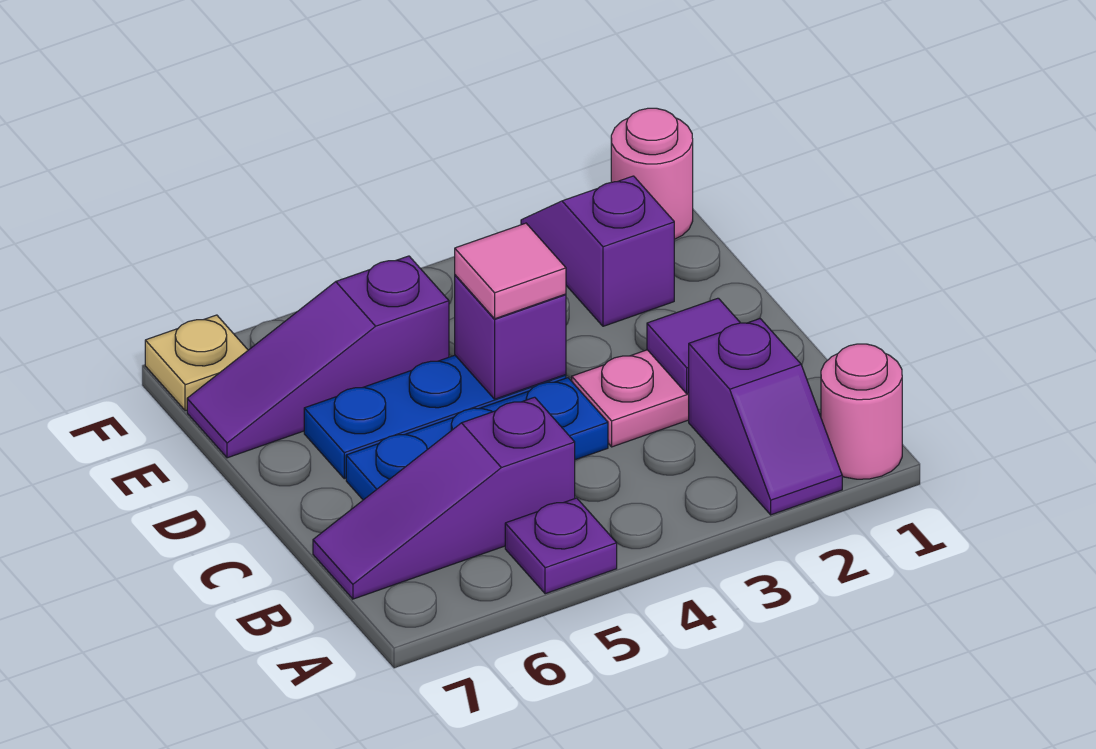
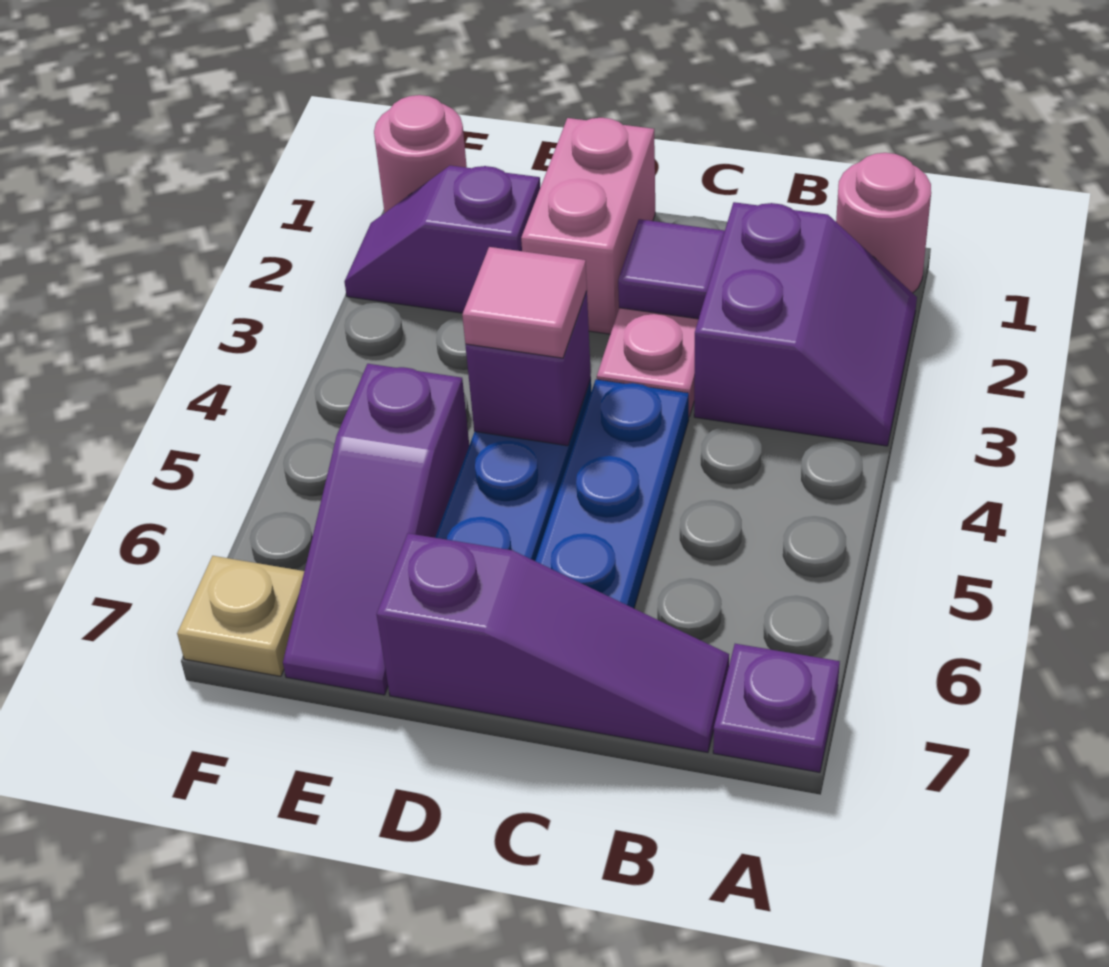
purple 1x2 slope [689,319,842,515] -> purple 2x2 slope [694,202,917,446]
purple 1x1 plate [505,498,617,594] -> purple 1x1 plate moved to [713,644,840,772]
purple 1x3 slope [313,397,575,599] -> purple 1x3 slope turned to [377,533,729,753]
none -> pink 1x2 brick [521,118,655,334]

